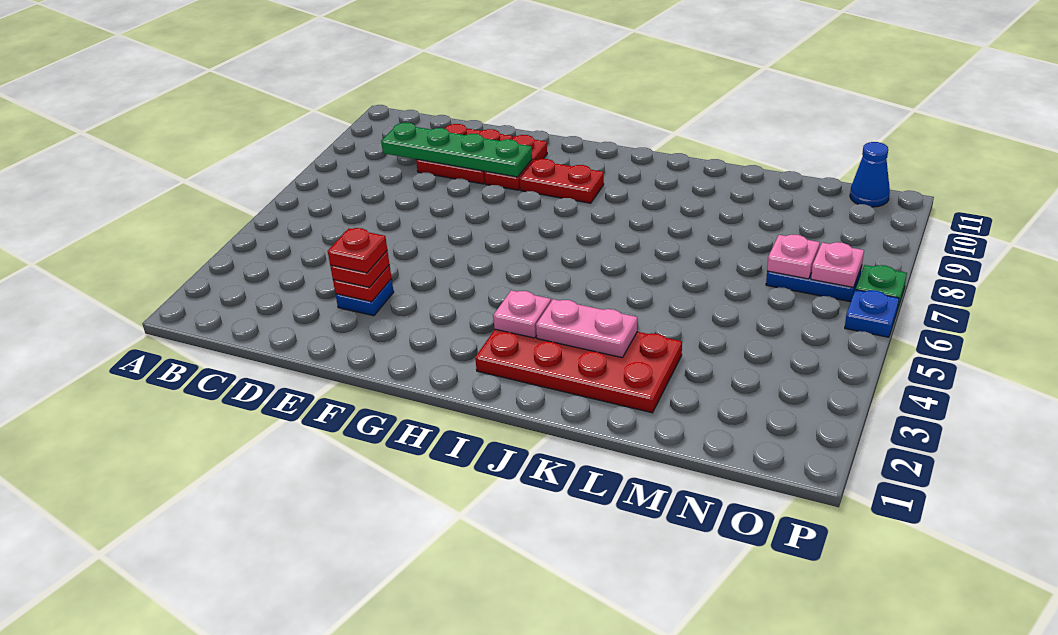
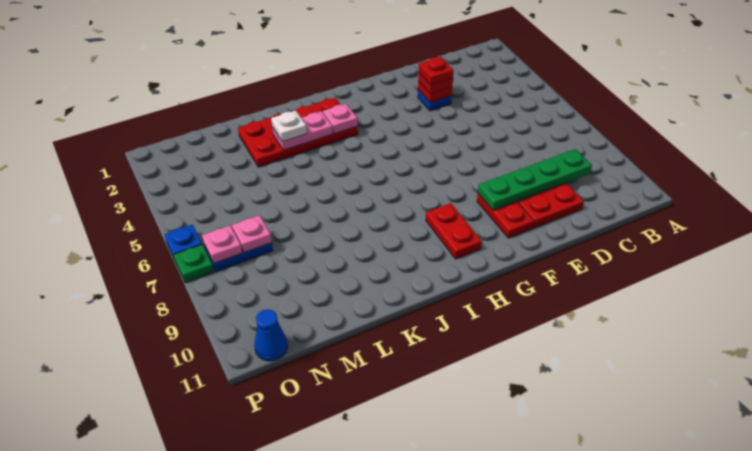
red 1x2 plate [520,159,604,203] -> red 1x2 plate turned to [426,203,482,259]
none -> white 1x1 plate [271,110,307,142]

